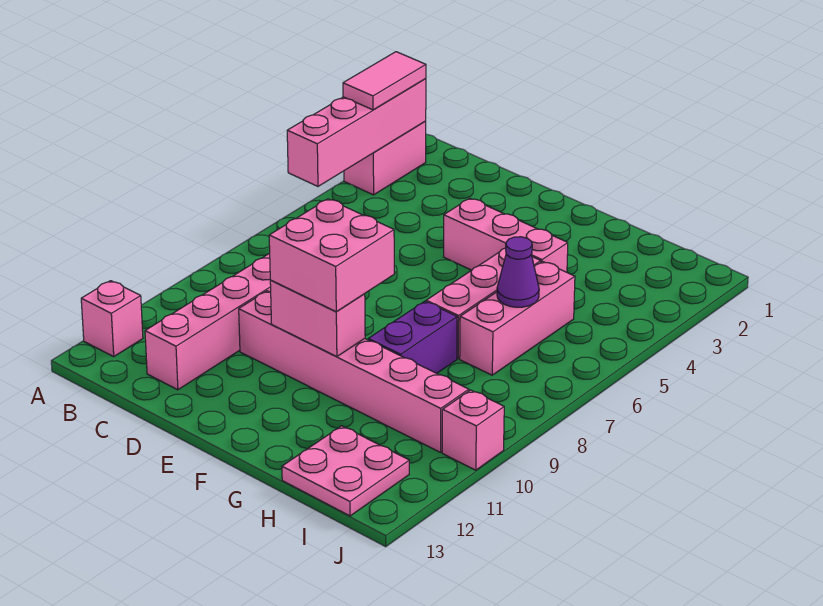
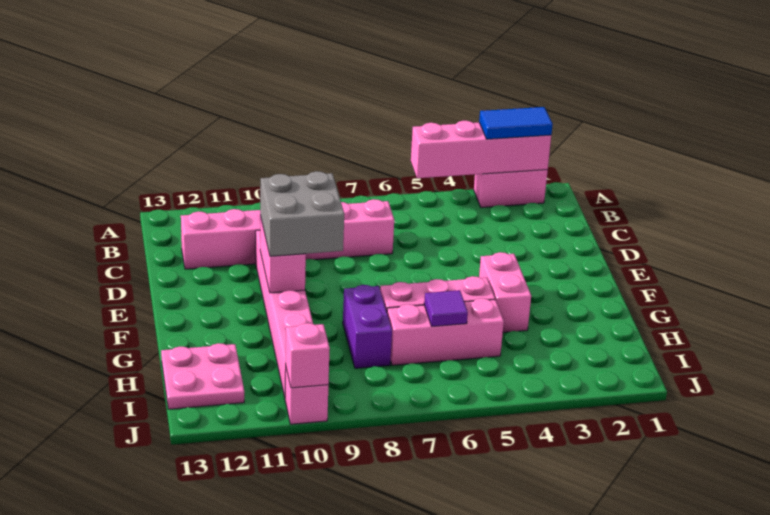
pink 1x2 tile [343,52,426,110] -> blue 1x2 tile [479,107,553,139]
pink 1x1 brick [81,281,143,357] -> pink 1x1 brick moved to [285,323,330,388]
pink 1x3 brick [444,198,568,272] -> pink 1x2 brick [479,252,531,332]
pink 2x2 brick [269,199,394,312] -> grey 2x2 brick [260,171,344,256]
purple 1x2 brick [368,301,457,373] -> purple 1x2 brick turned to [343,285,392,368]
purple 1x1 cone [497,237,539,307] -> purple 1x1 tile [424,290,468,326]

